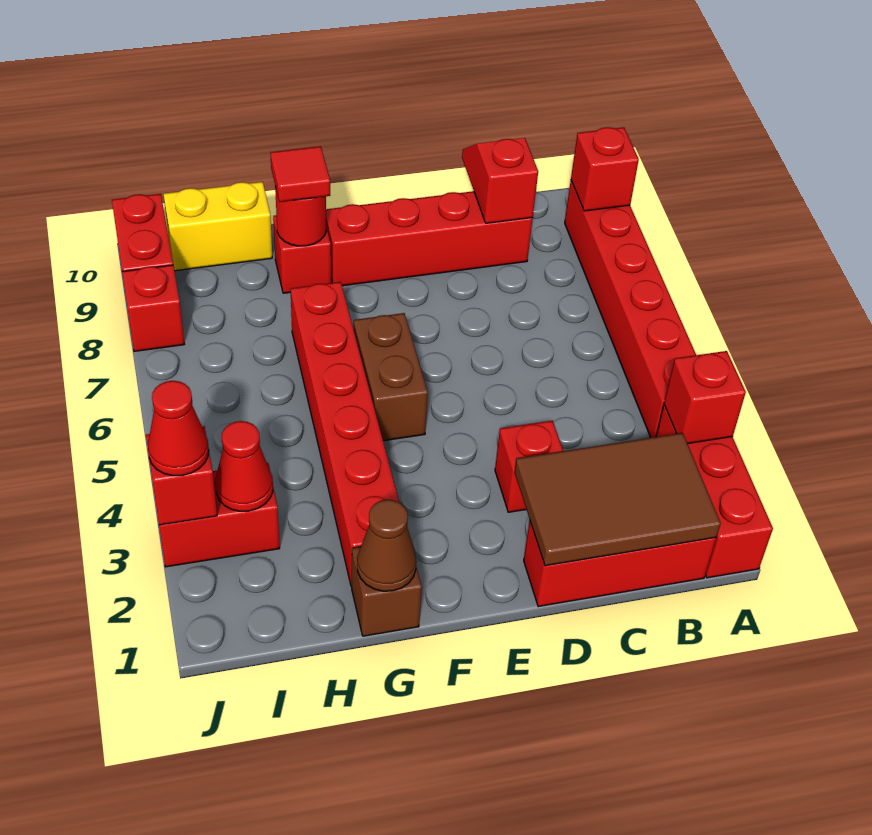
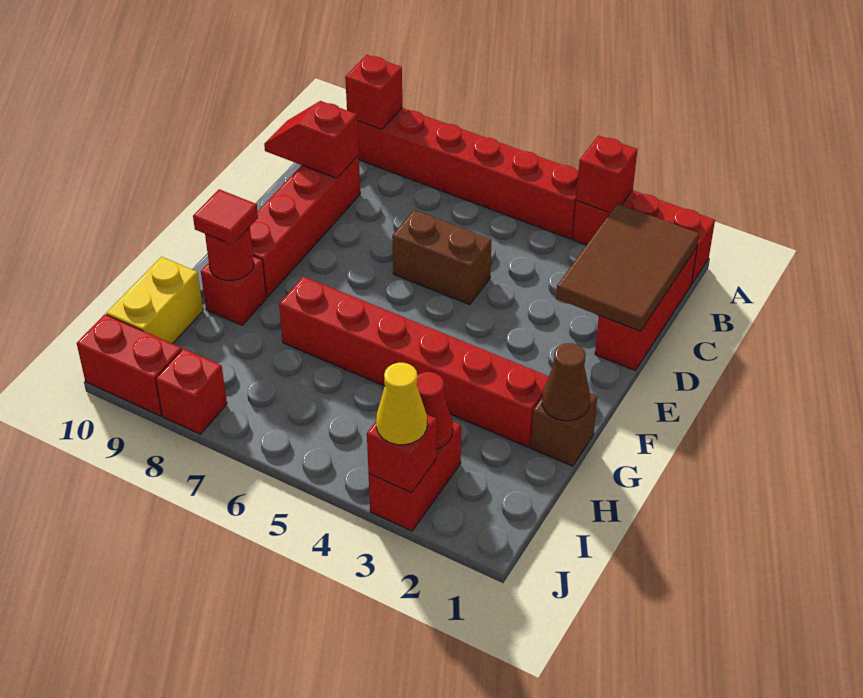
red 1x1 brick [495,421,563,512] -> none
brown 1x2 brick [354,313,428,441] -> brown 1x2 brick moved to [392,210,492,305]
red 1x1 cone [148,381,209,476] -> yellow 1x1 cone [376,363,427,445]

